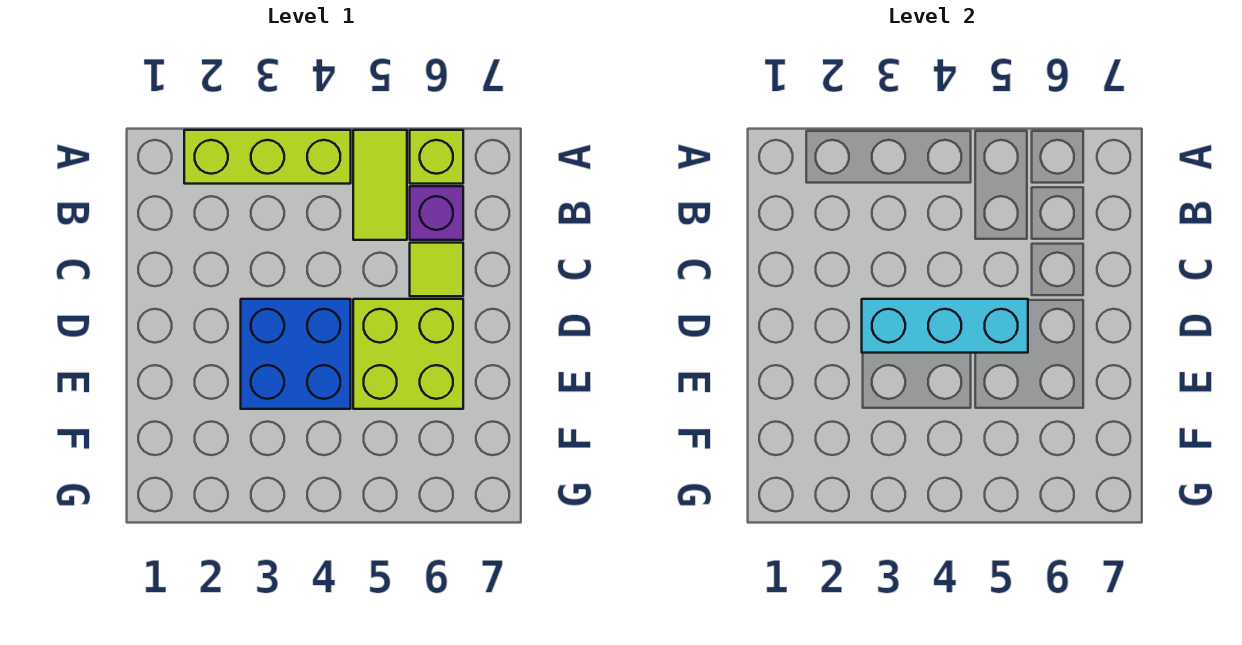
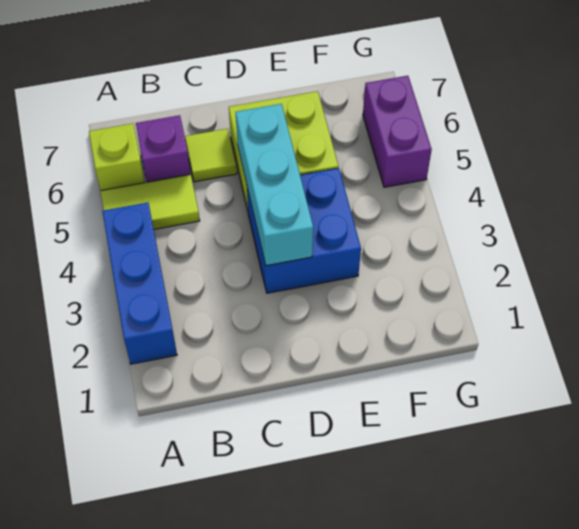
lime 1x3 brick [184,130,351,184] -> blue 1x3 brick [102,203,177,364]
none -> purple 1x2 brick [363,76,432,187]

